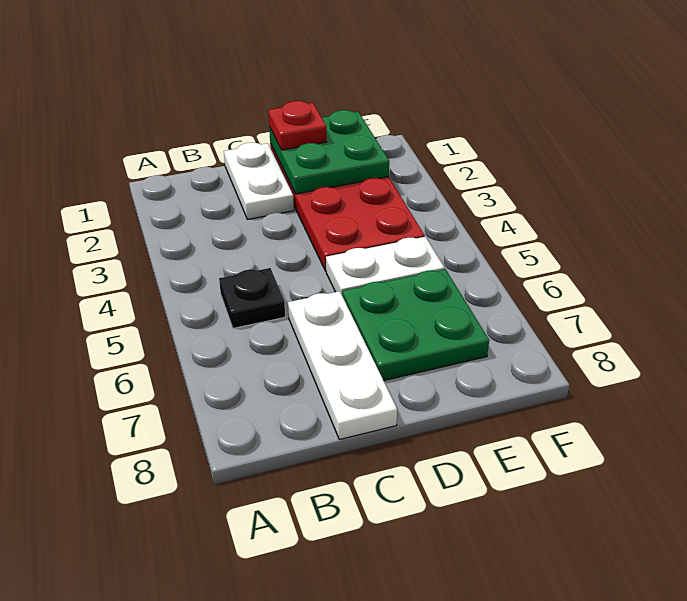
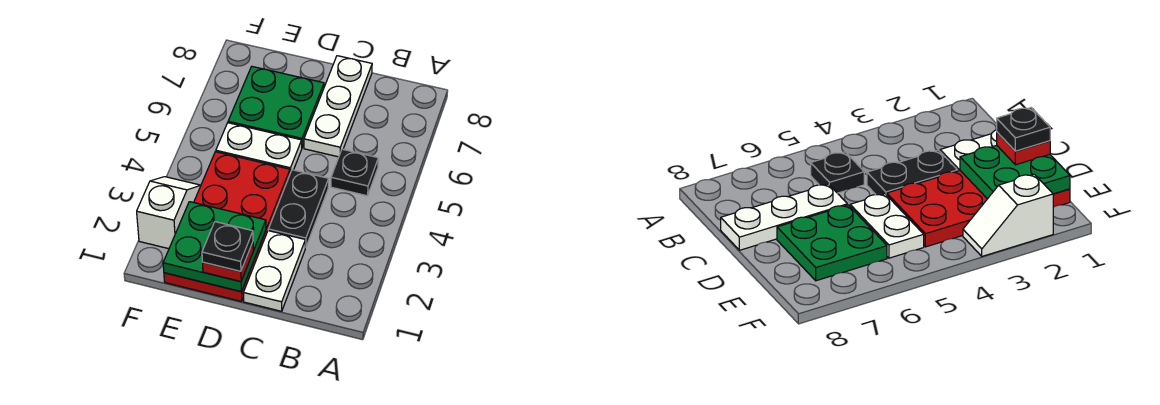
none -> black 1x2 plate [268,170,329,248]
none -> black 1x1 plate [202,222,253,271]
none -> white 1x2 slope [137,177,201,249]

